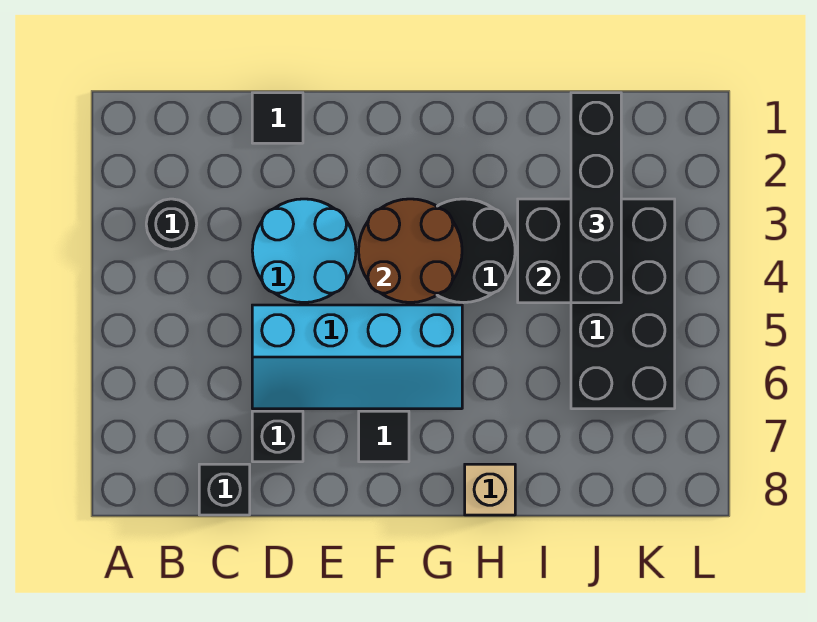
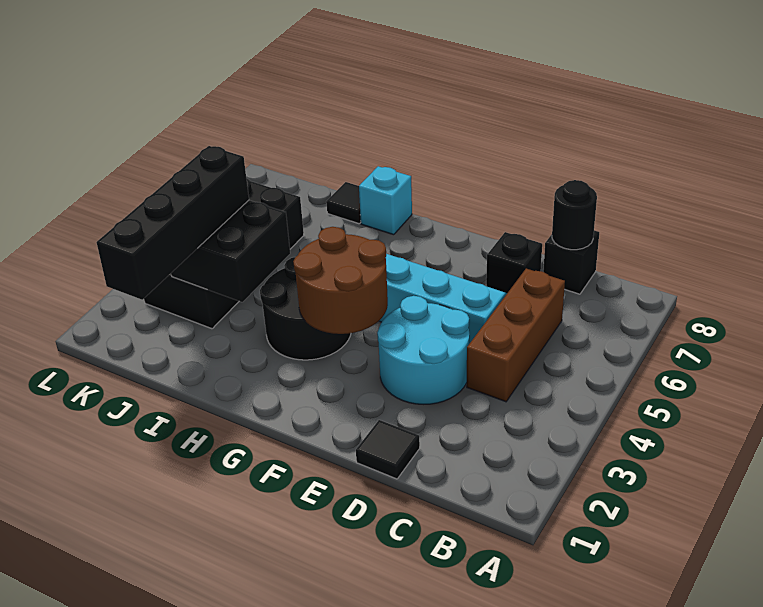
black 1x1 round brick [146,199,197,249] -> black 1x1 round brick moved to [552,180,597,250]
none -> brown 1x3 brick [467,269,565,402]
black 1x1 tile [359,411,409,462] -> black 1x1 tile moved to [326,182,361,224]
tan 1x1 brick [465,464,515,515] -> cyan 1x1 brick [359,166,412,235]

